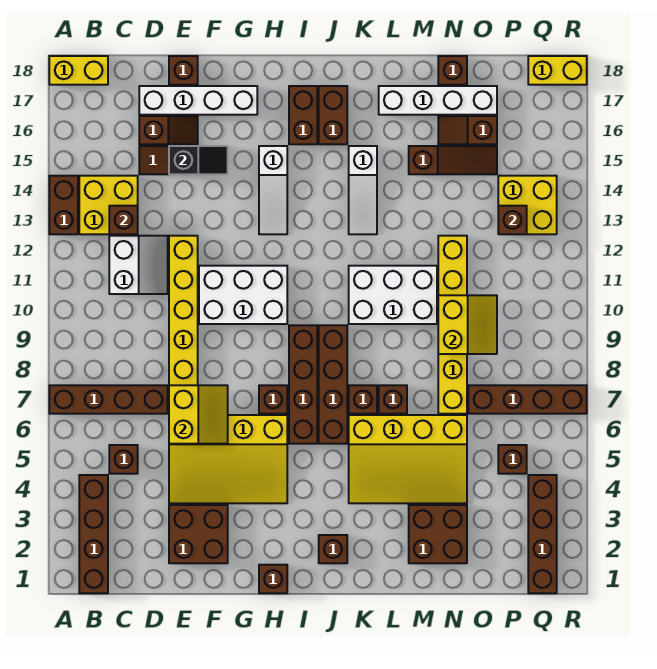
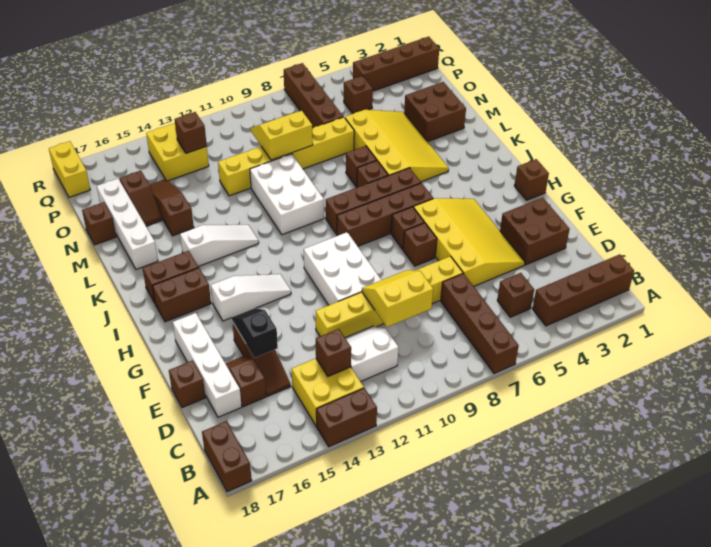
yellow 1x2 brick [49,56,108,85] -> brown 1x2 brick [202,421,252,492]
yellow 2x2 slope [169,385,228,444] -> yellow 2x2 slope moved to [362,270,433,327]
brown 1x1 brick [319,535,347,563] -> brown 1x1 brick moved to [403,223,437,266]

